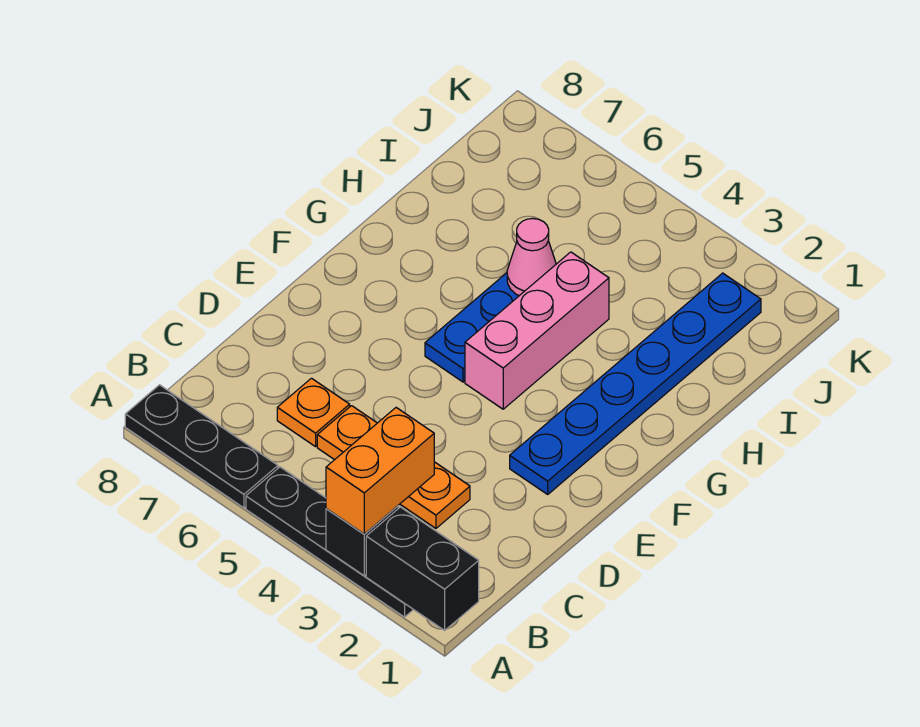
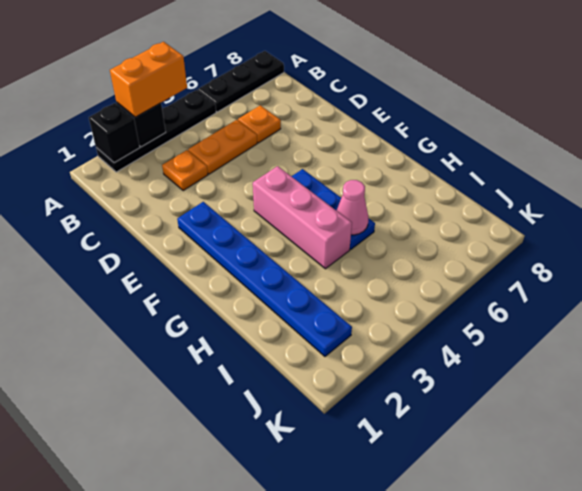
black 1x2 brick [366,507,479,630] -> black 1x1 brick [89,103,140,163]
orange 1x2 brick [326,408,434,534] -> orange 1x2 brick turned to [110,42,187,117]

